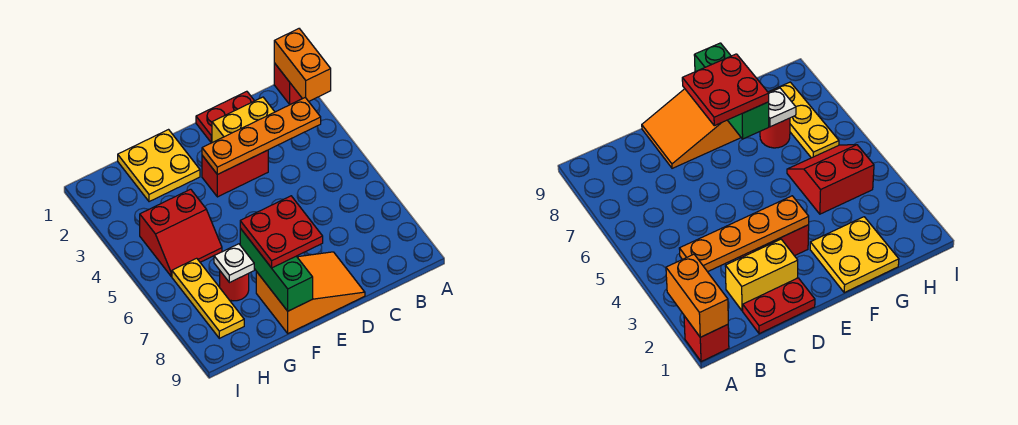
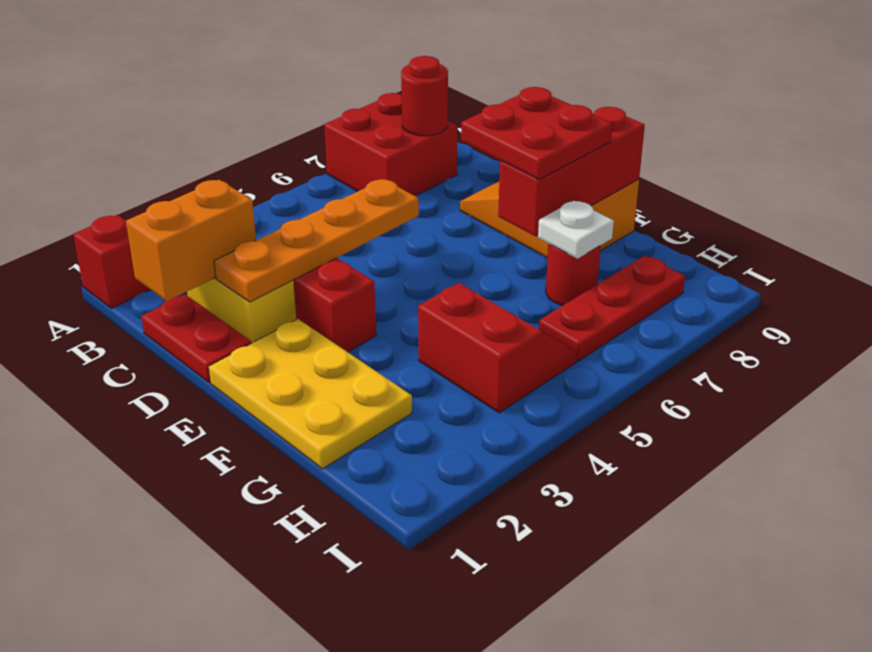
orange 1x2 brick [274,29,331,101] -> orange 1x2 brick moved to [126,180,256,301]
none -> red 2x2 brick [324,93,457,196]
orange 1x4 plate [202,98,321,175] -> orange 1x4 plate turned to [214,179,419,302]
none -> red 1x1 round brick [401,56,448,136]
yellow 2x2 plate [118,130,200,202] -> yellow 2x3 plate [209,319,412,469]
green 1x3 brick [240,228,313,311] -> red 1x3 brick [498,107,645,236]
yellow 1x3 plate [172,258,244,338] -> red 1x3 plate [539,256,685,361]

